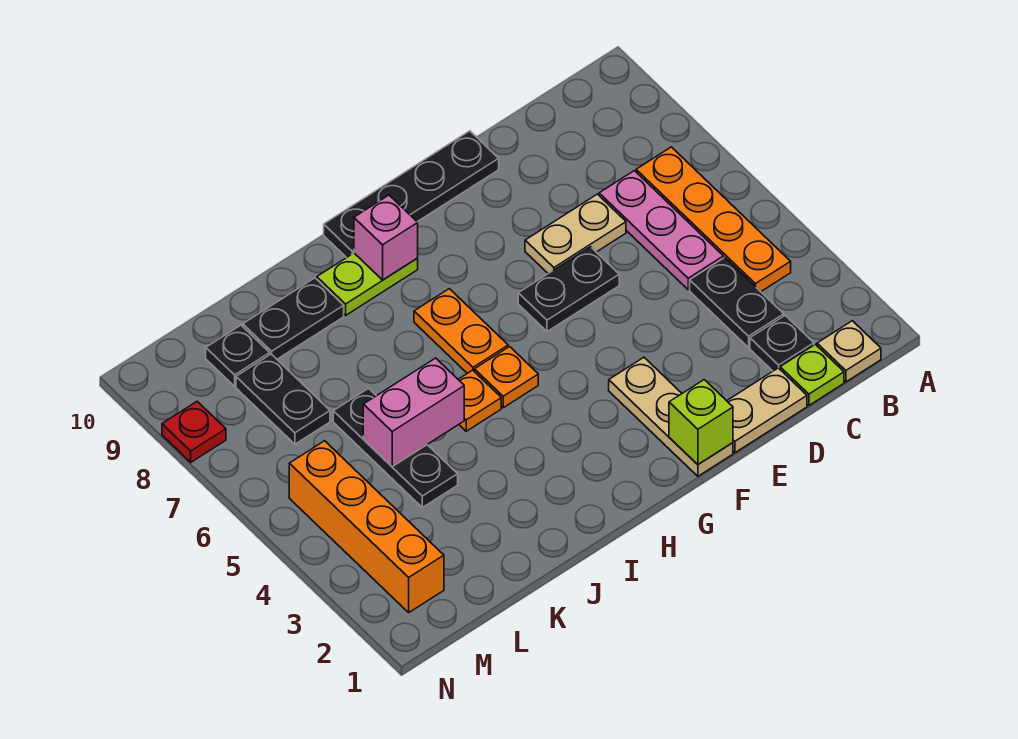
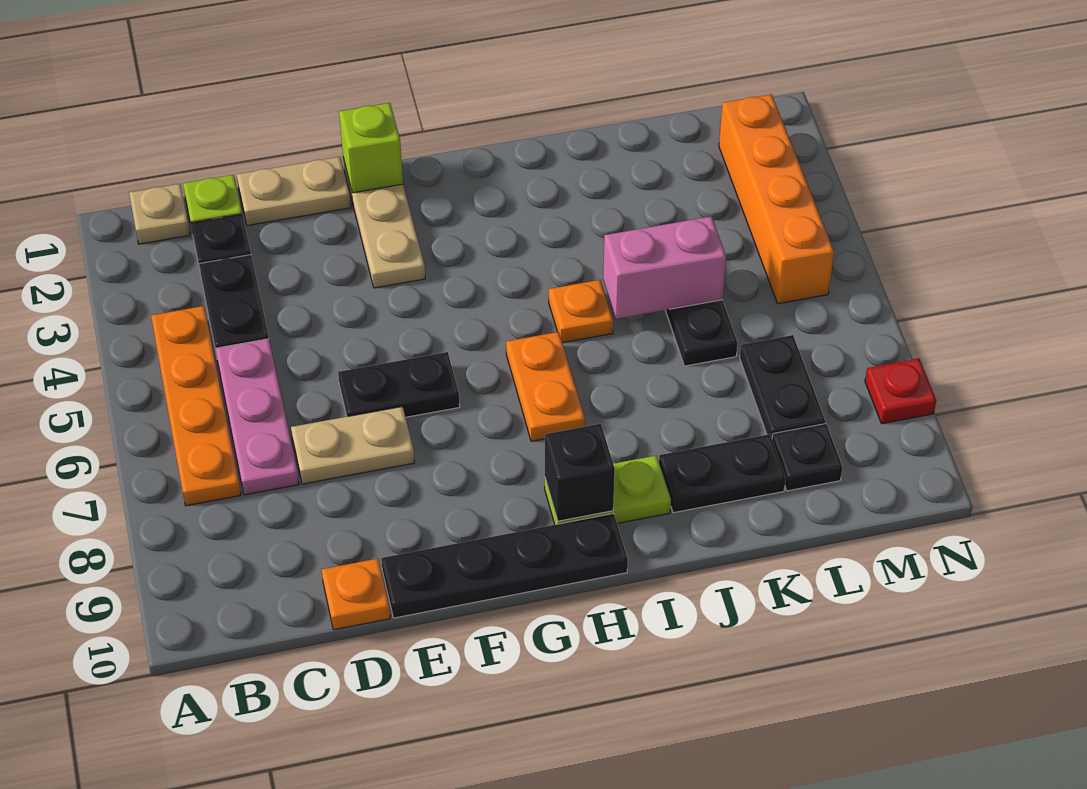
orange 1x1 plate [474,347,538,408] -> orange 1x1 plate moved to [322,559,390,630]
pink 1x1 brick [354,195,418,280] -> black 1x1 brick [545,424,615,521]

